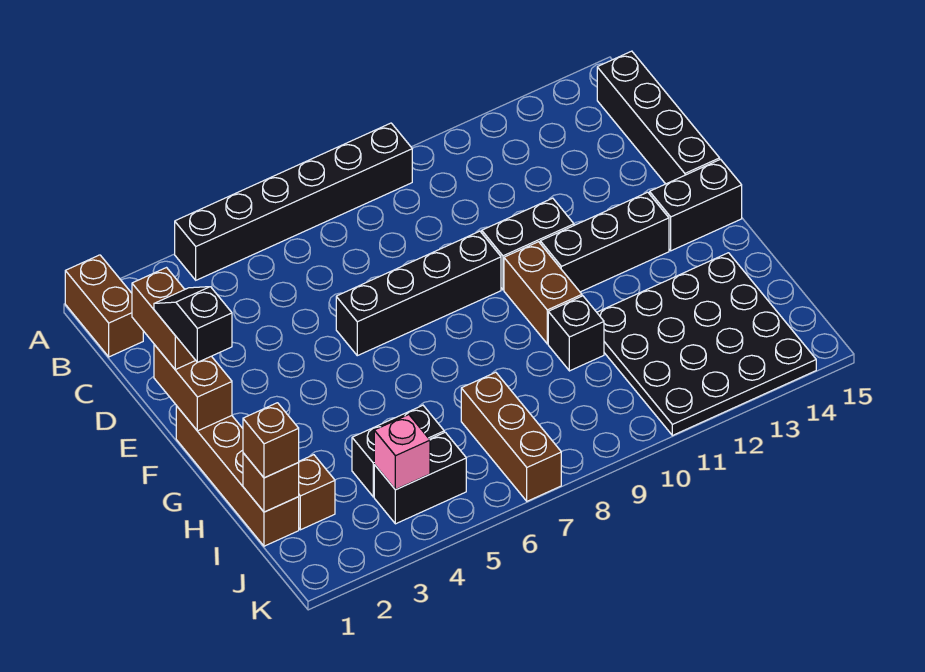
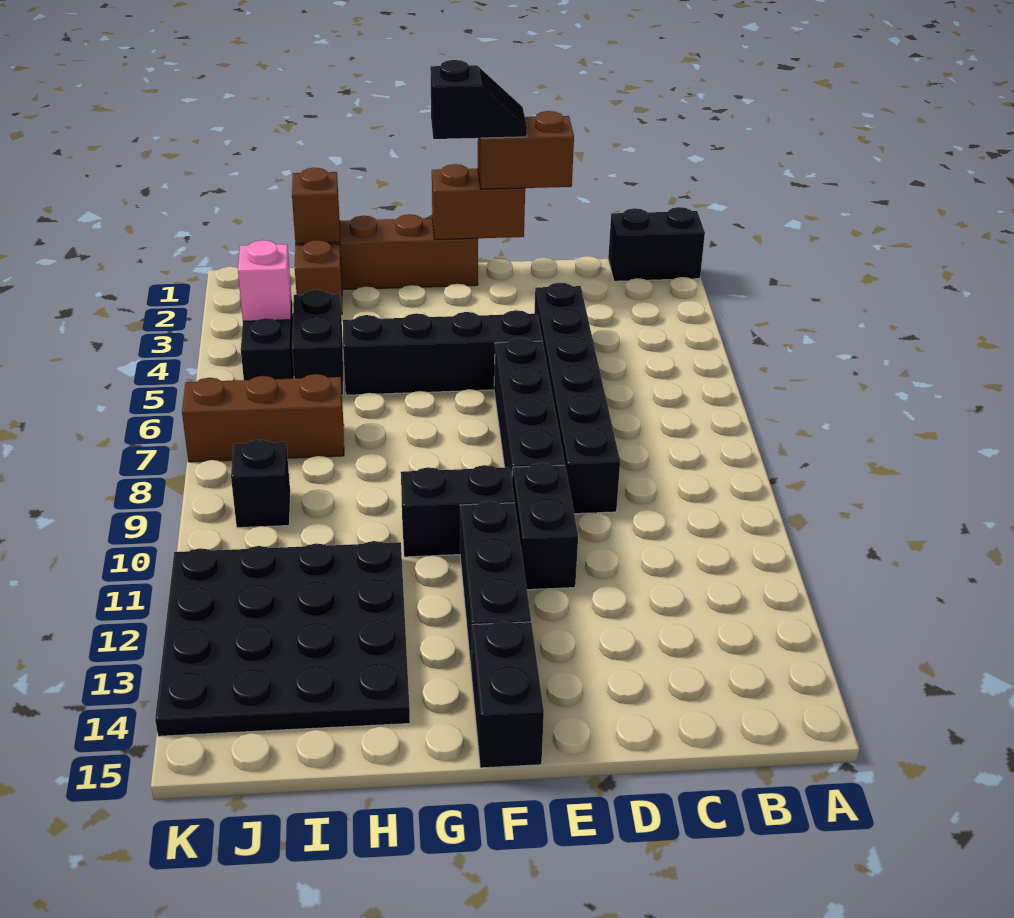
brown 1x2 brick [65,255,143,357] -> black 1x2 brick [608,207,705,281]
black 1x6 brick [175,123,412,280] -> black 1x6 brick moved to [534,283,620,514]
black 1x4 brick [597,51,720,184] -> black 1x4 brick moved to [343,310,543,395]
brown 1x2 brick [504,242,582,344] -> black 1x2 brick [401,465,515,557]
black 1x1 brick [548,296,604,371] -> black 1x1 brick moved to [231,439,290,528]
brown 1x1 brick [243,403,299,478] -> none

